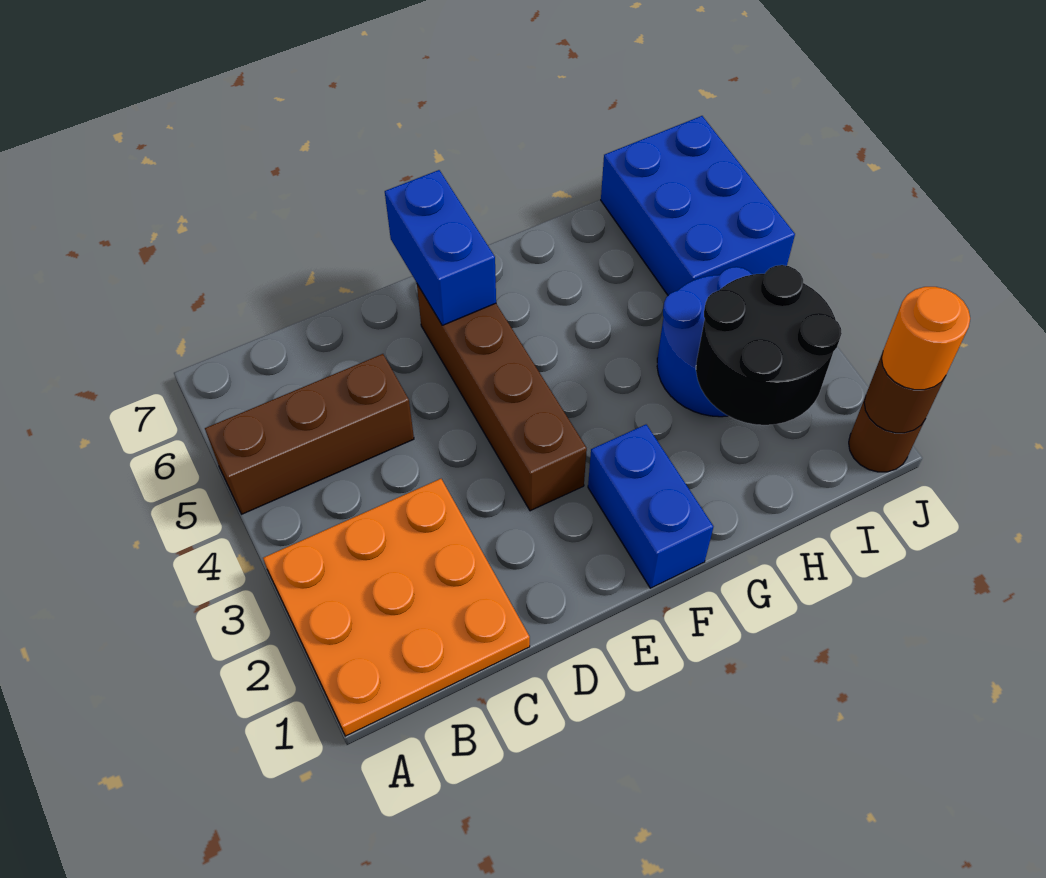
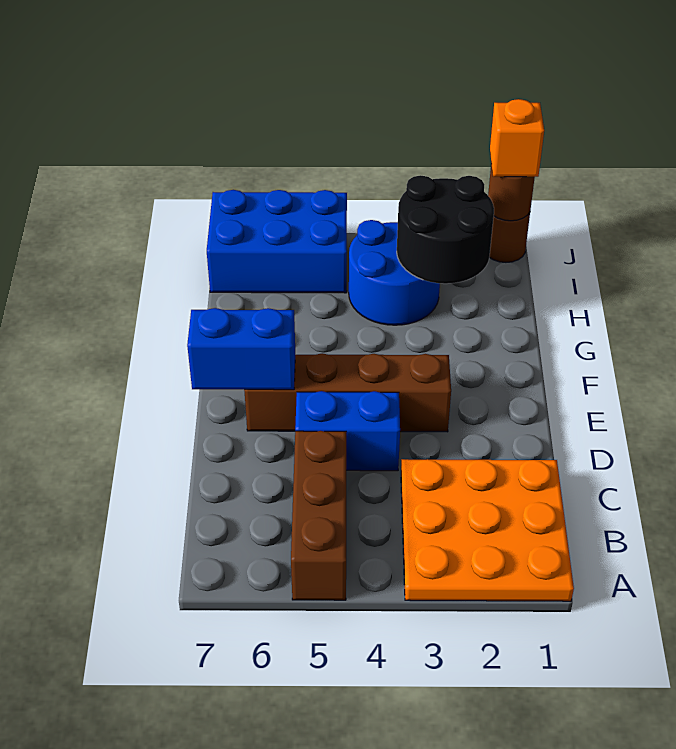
blue 1x2 brick [588,425,713,588] -> blue 1x2 brick moved to [295,391,400,471]
orange 1x1 round brick [882,287,970,390] -> orange 1x1 brick [490,99,544,177]

